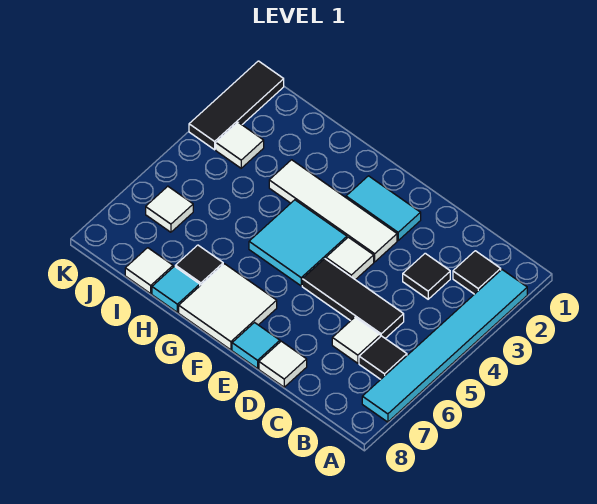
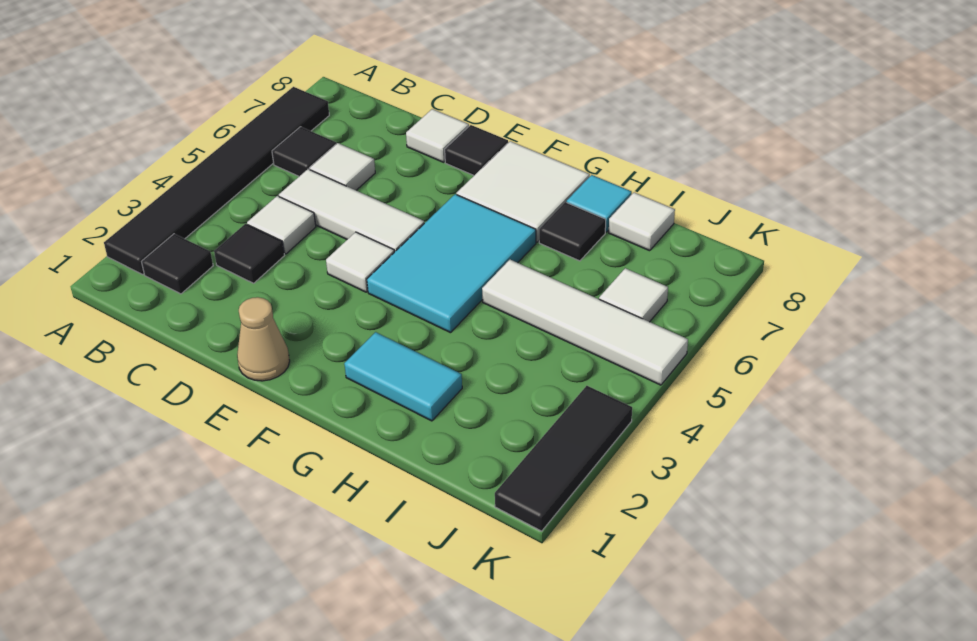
cyan 1x6 tile [362,270,527,422] -> black 1x6 tile [104,87,329,274]
black 1x3 tile [302,259,404,338] -> white 1x3 tile [279,169,424,252]
none -> tan 1x1 cone [237,297,290,381]
cyan 1x2 tile [346,176,421,240] -> cyan 1x2 tile moved to [344,332,462,421]
white 1x4 tile [269,160,397,262] -> white 1x4 tile moved to [482,260,688,385]
cyan 1x1 tile [232,323,280,368] -> black 1x1 tile [445,125,508,175]
cyan 2x2 tile [249,200,347,286] -> cyan 2x3 tile [367,194,536,333]
white 1x1 tile [216,122,264,168] -> white 1x1 tile moved to [247,196,316,254]

